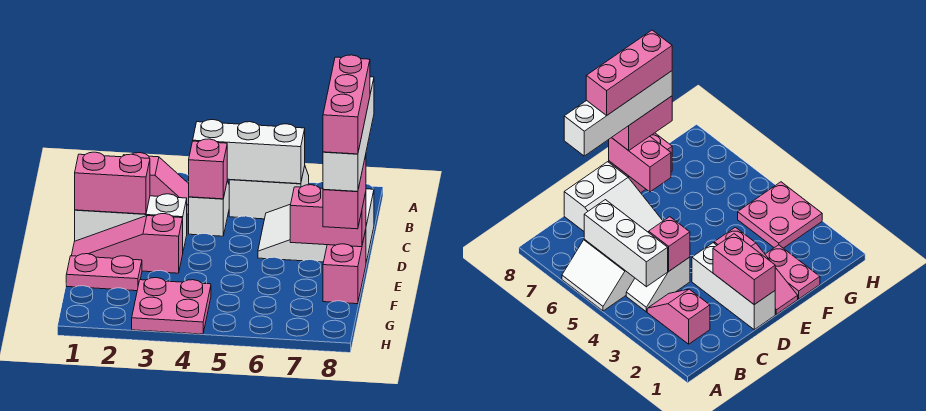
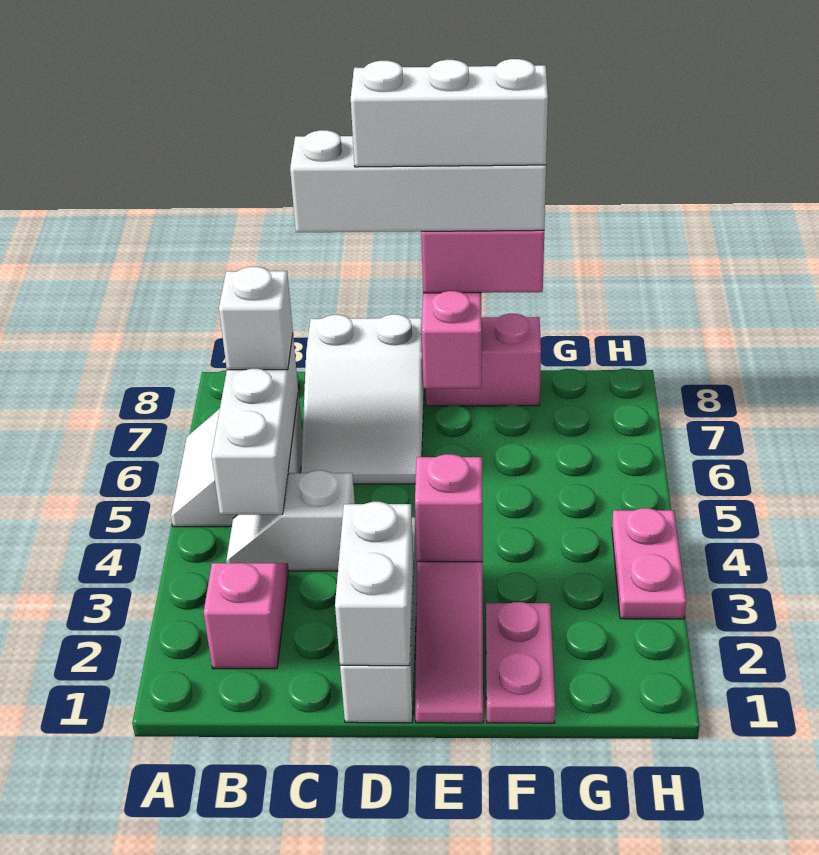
none -> white 1x1 brick [219,267,293,370]
pink 1x1 brick [189,139,227,199] -> pink 1x1 brick moved to [415,454,483,562]
pink 1x2 brick [75,152,150,214] -> white 1x2 brick [335,502,414,666]
pink 1x3 brick [323,55,370,154] -> white 1x3 brick [351,59,548,167]
pink 2x2 plate [132,278,211,334] -> pink 1x2 plate [612,508,686,619]

